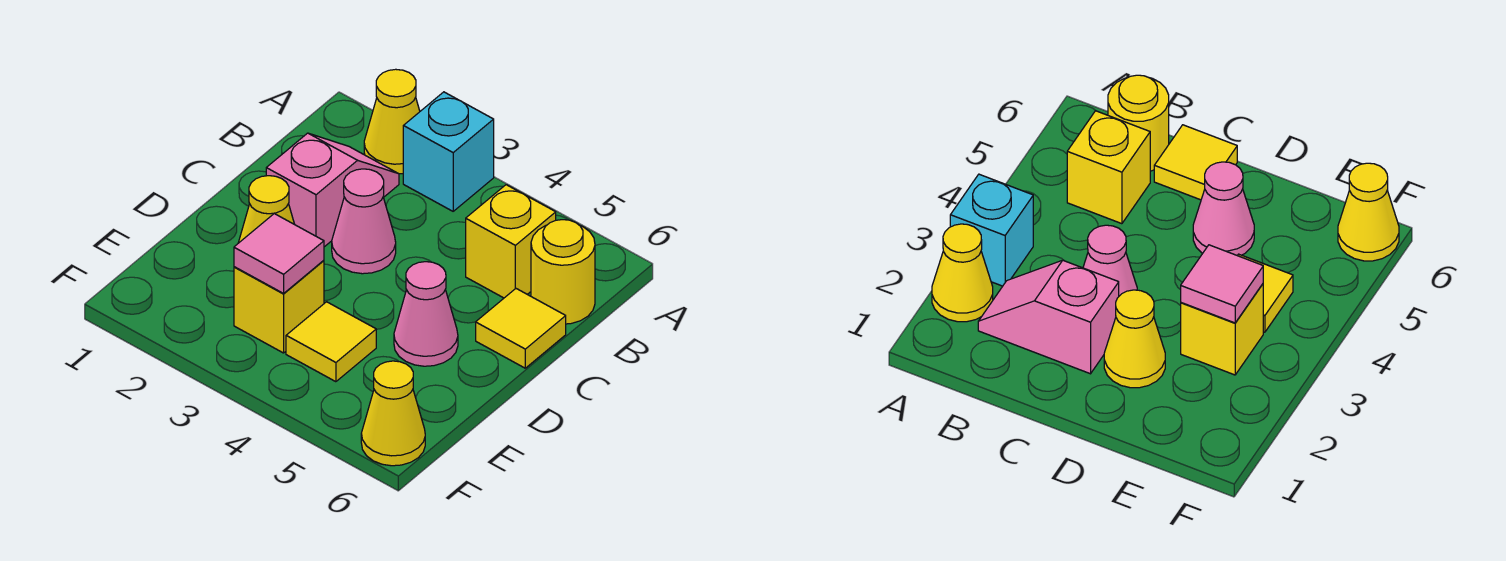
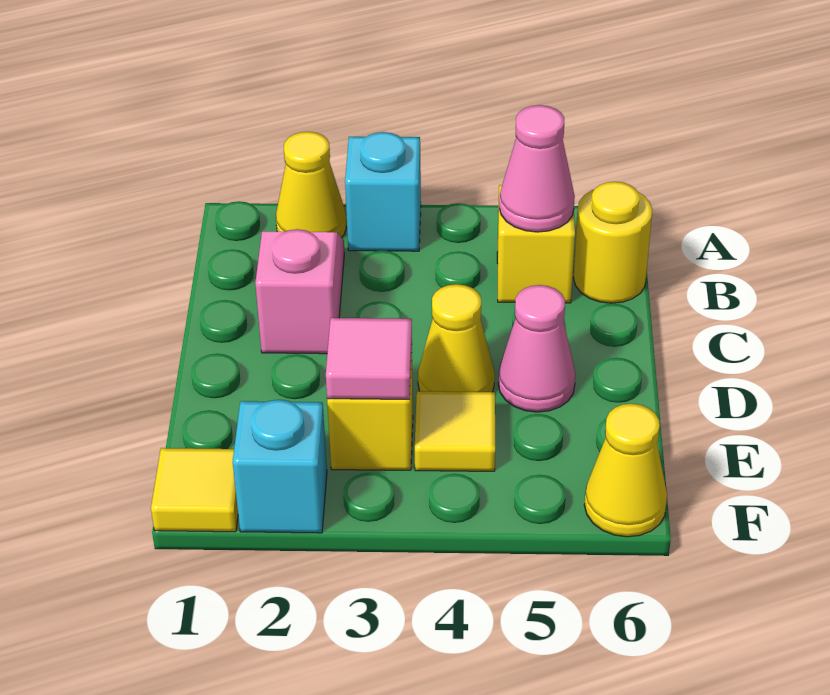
pink 1x1 cone [332,169,396,274] -> pink 1x1 cone moved to [499,105,575,232]
yellow 1x1 tile [476,289,566,368] -> yellow 1x1 tile moved to [151,448,238,532]
yellow 1x1 cone [238,176,294,243] -> yellow 1x1 cone moved to [418,284,495,392]
none -> cyan 1x1 brick [233,400,327,533]

